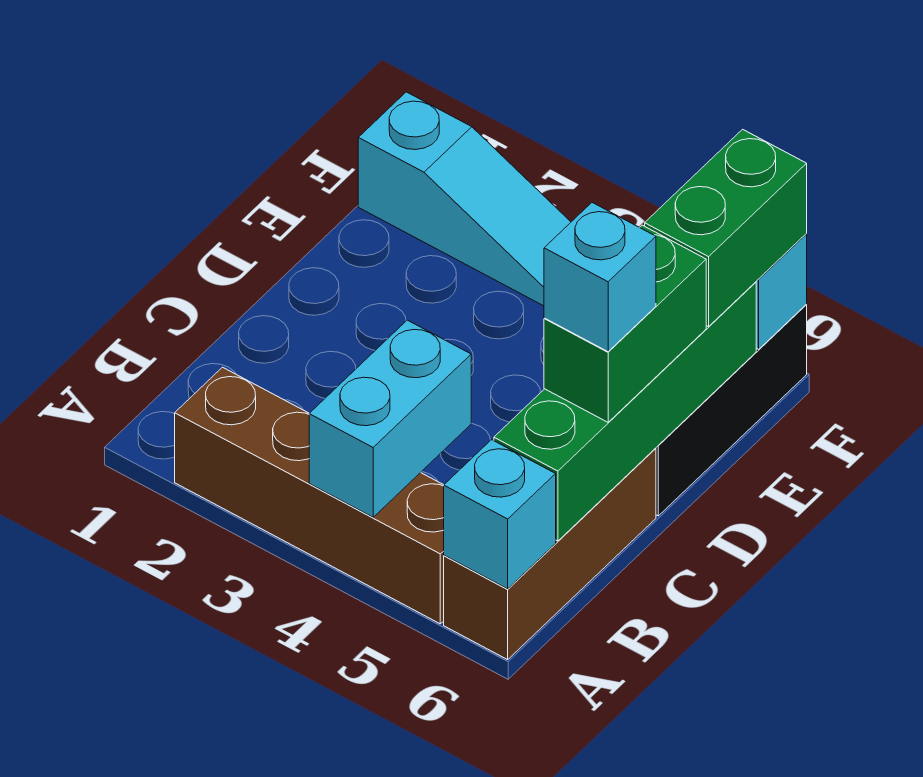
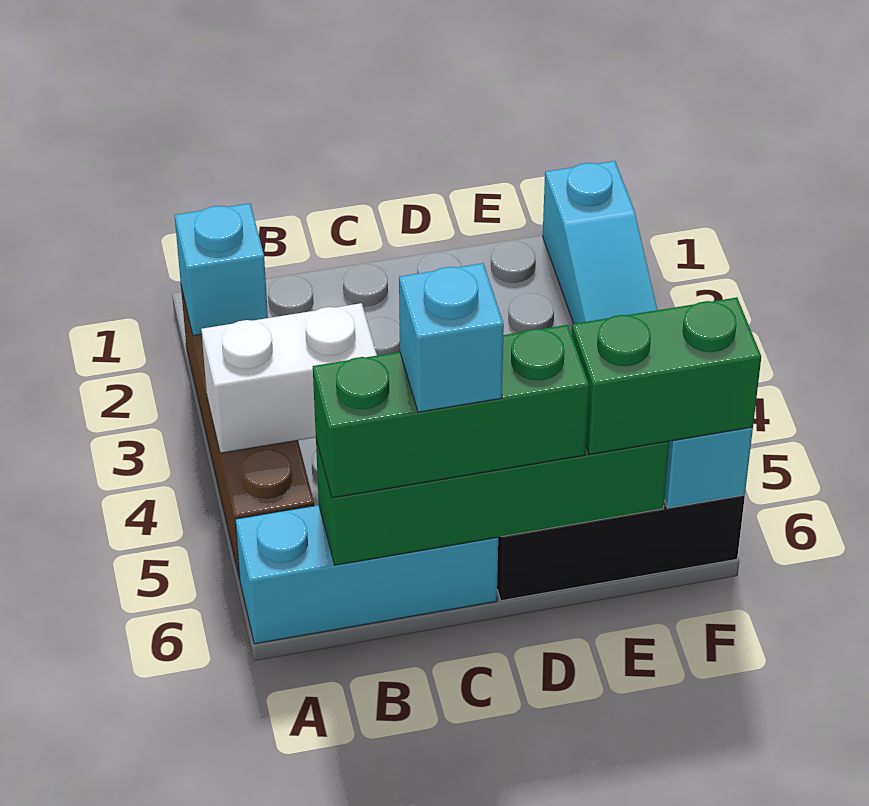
cyan 1x2 brick [309,320,471,517] -> white 1x2 brick [201,303,377,453]
brown 1x3 brick [444,448,656,660] -> cyan 1x3 brick [235,505,498,644]
cyan 1x1 brick [444,440,556,589] -> cyan 1x1 brick moved to [175,203,268,336]
green 1x2 brick [544,225,706,422] -> green 1x3 brick [313,325,589,498]

